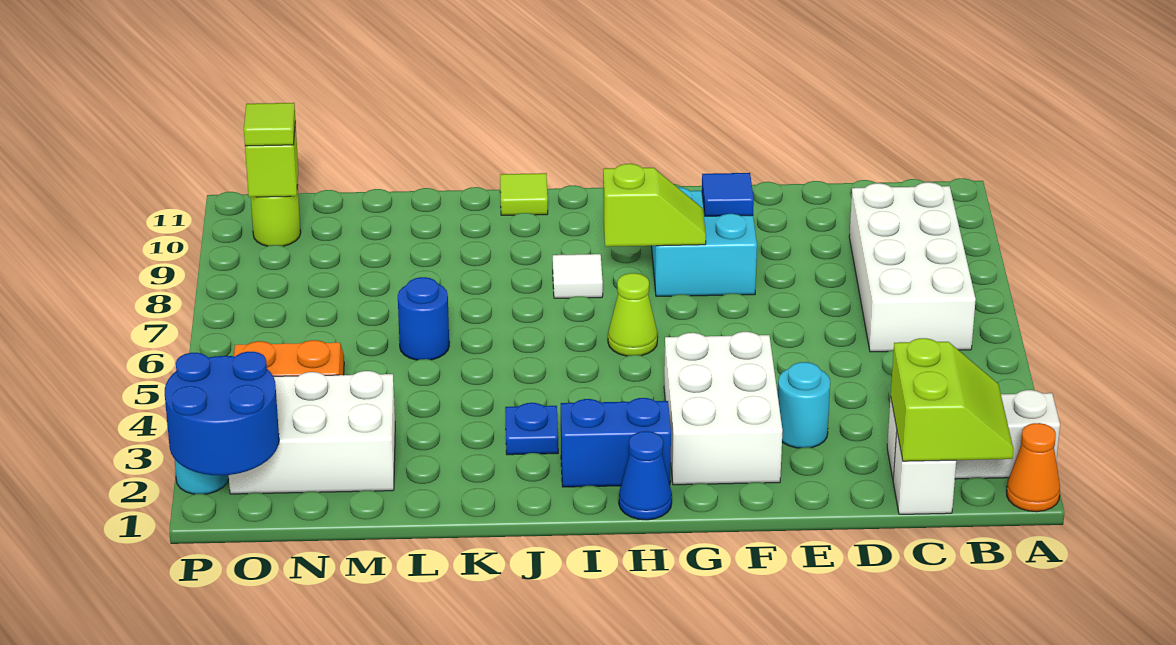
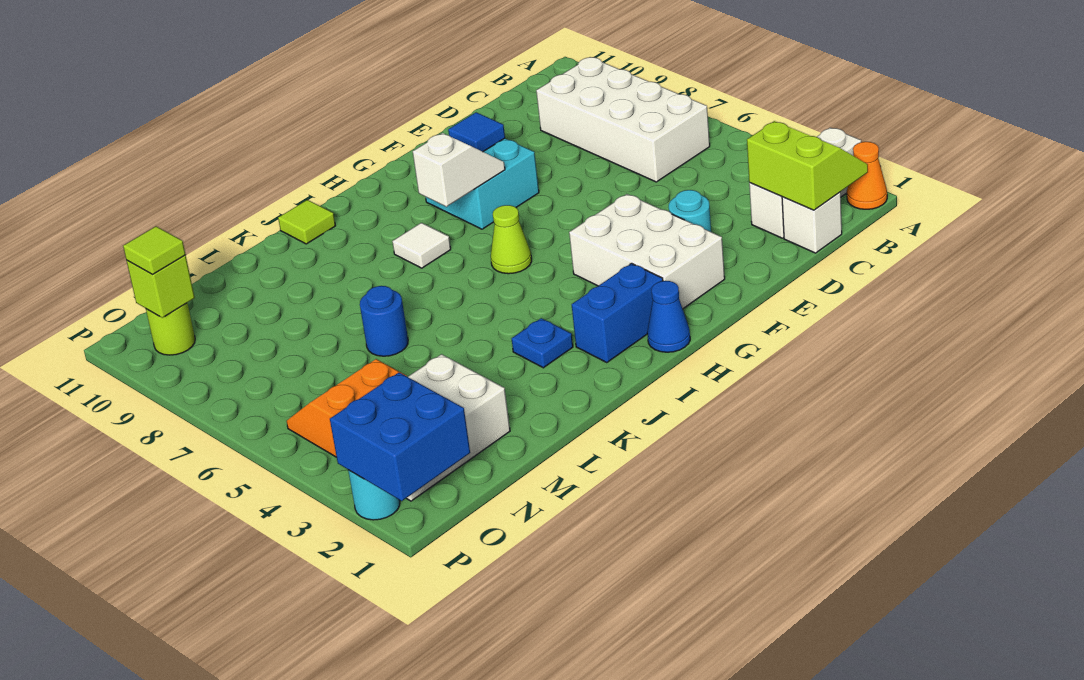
lime 1x2 slope [603,164,706,247] -> white 1x2 slope [413,133,505,207]
blue 2x2 round brick [165,352,279,475] -> blue 2x2 brick [330,373,470,501]

